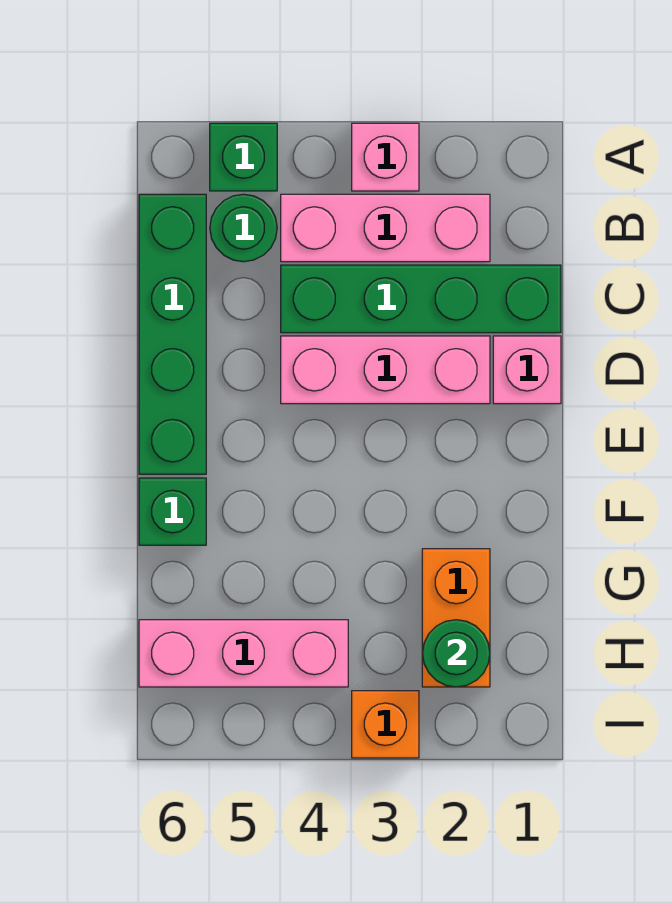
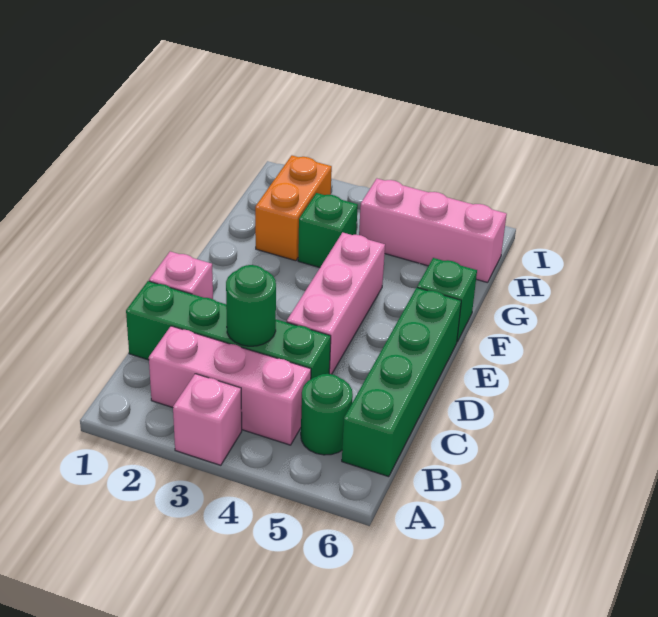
green 1x1 brick [210,123,277,191] -> green 1x1 brick moved to [298,193,358,268]
pink 1x3 brick [281,336,490,404] -> pink 1x3 brick turned to [287,232,385,374]
green 1x1 round brick [422,620,490,687] -> green 1x1 round brick moved to [226,265,276,346]
orange 1x1 brick [352,691,419,758] -> none

